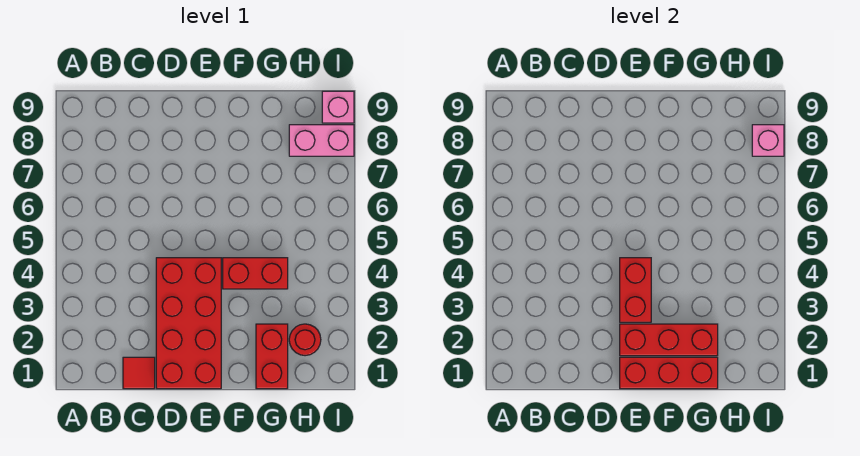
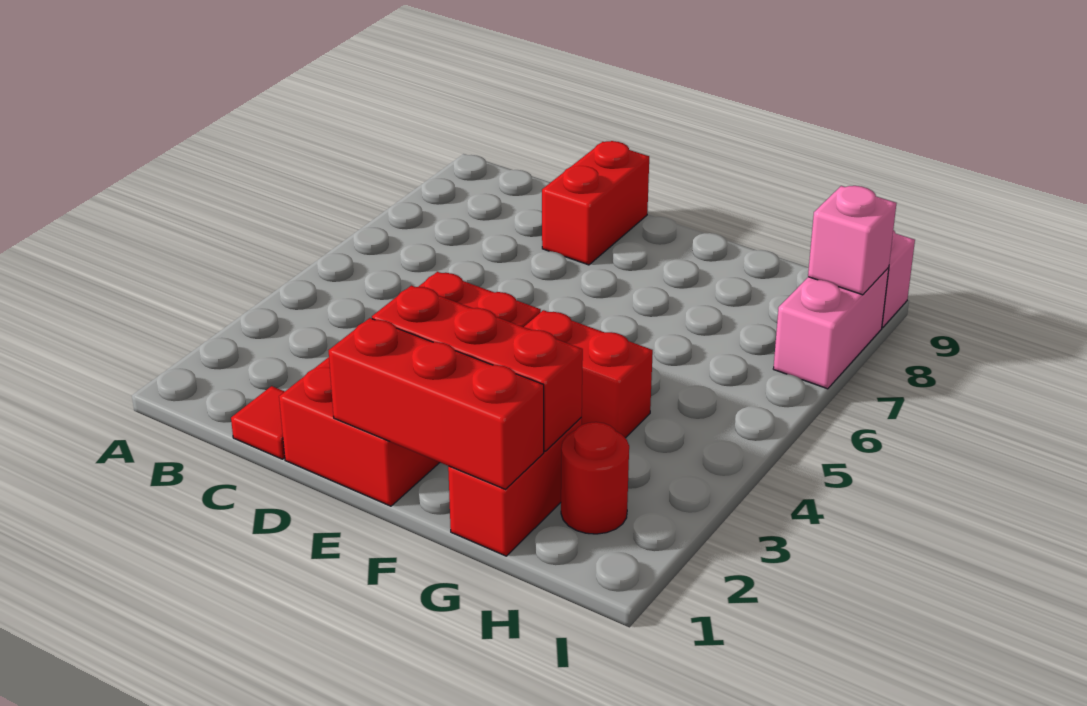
red 1x2 brick [620,258,651,322] -> red 1x2 brick moved to [542,141,649,265]
pink 1x2 brick [289,125,354,156] -> pink 1x2 brick turned to [773,268,889,389]

